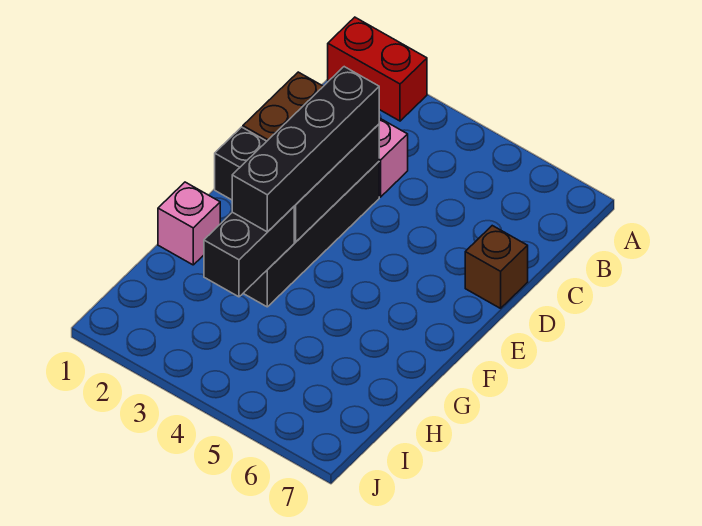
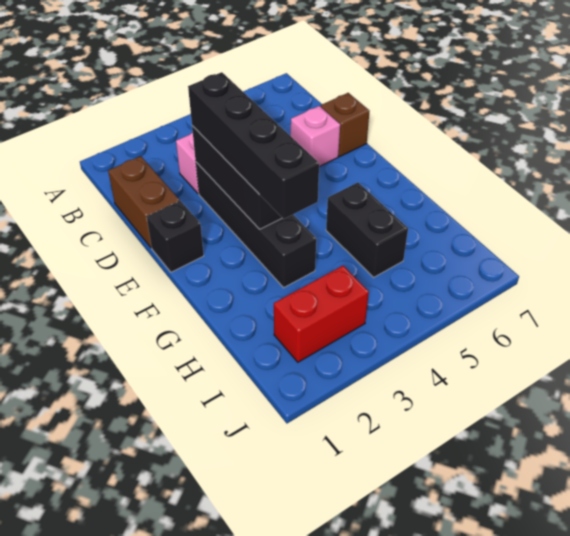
red 1x2 brick [328,17,427,121] -> red 1x2 brick moved to [274,266,369,362]
pink 1x1 brick [158,182,220,265] -> pink 1x1 brick moved to [291,106,340,167]
black 1x2 brick [204,207,294,297] -> black 1x2 brick moved to [326,183,408,277]

